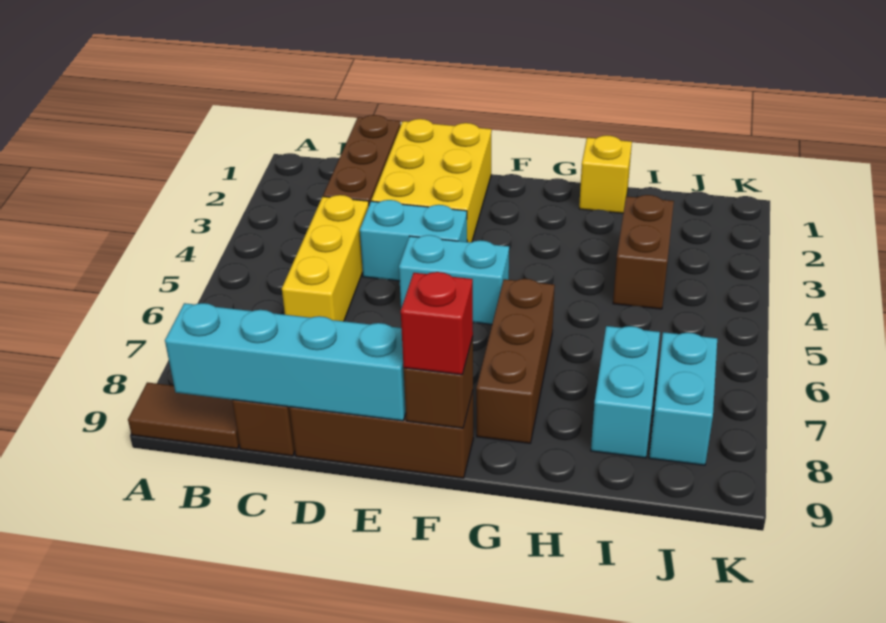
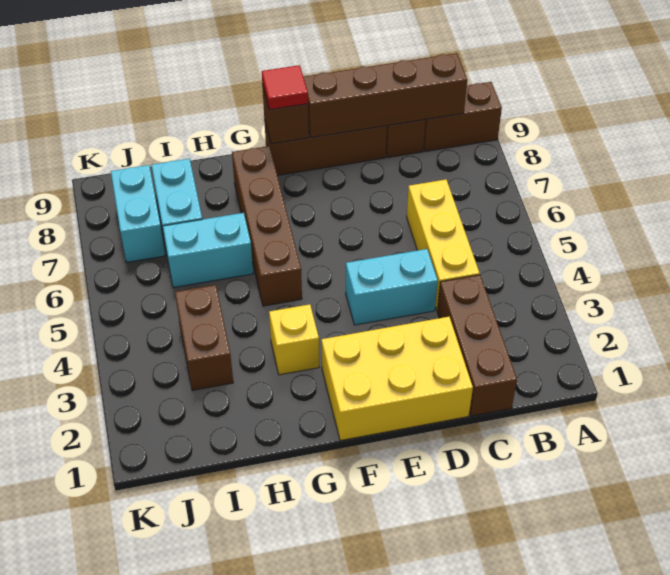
brown 1x2 tile [128,382,239,449] -> brown 1x2 brick [423,82,502,152]
cyan 1x4 brick [165,303,406,421] -> brown 1x4 brick [304,53,467,138]
yellow 2x3 brick [371,119,492,242] -> yellow 2x3 brick turned to [321,317,473,441]
cyan 1x2 brick [399,235,509,324] -> cyan 1x2 brick moved to [163,213,253,288]
red 1x1 brick [401,272,473,375] -> red 1x1 tile [262,65,308,110]
brown 1x3 brick [476,279,555,443] -> brown 1x4 brick [232,146,302,306]
yellow 1x1 brick [579,135,632,213] -> yellow 1x1 brick moved to [269,304,319,375]

